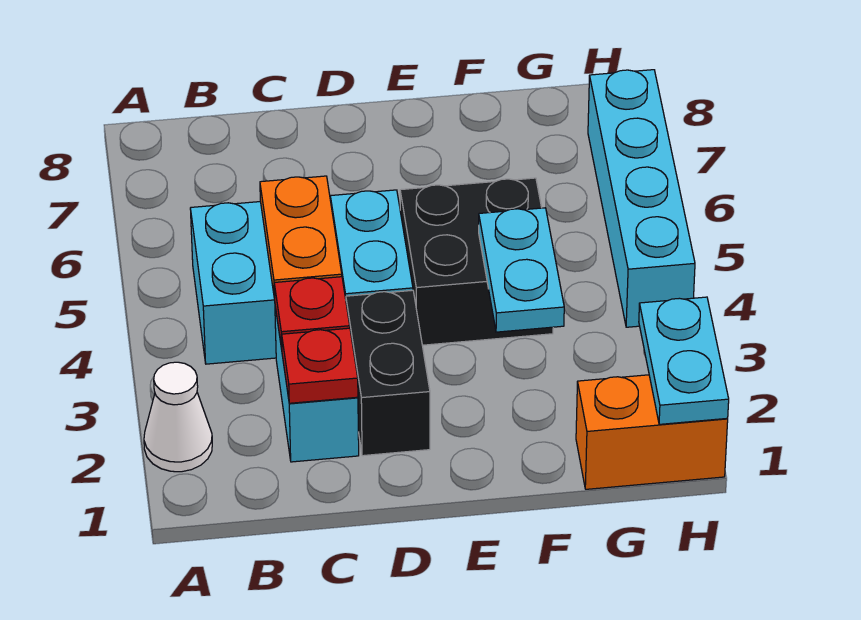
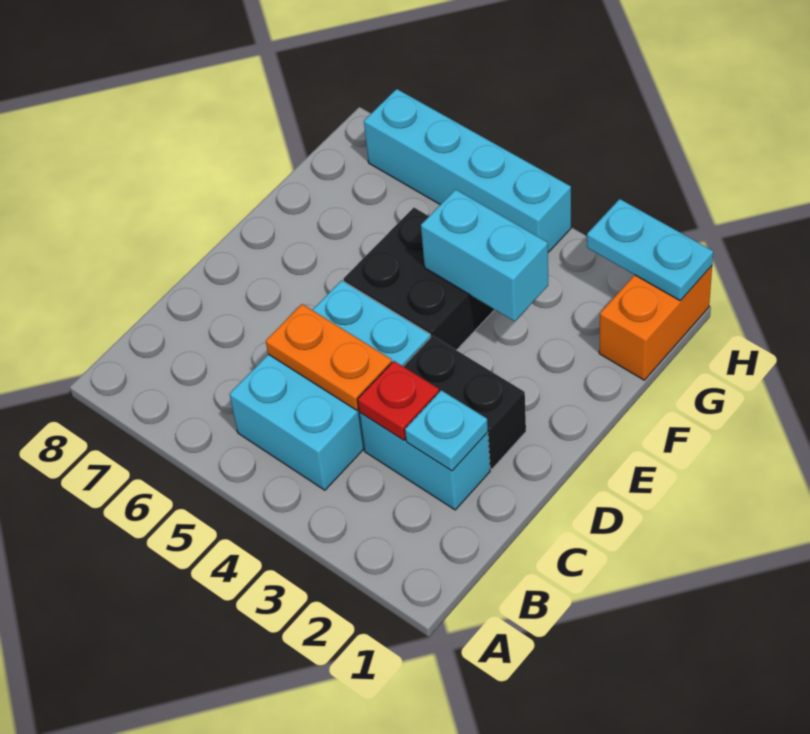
white 1x1 cone [144,362,212,472] -> none
red 1x1 plate [282,328,358,403] -> cyan 1x1 plate [405,390,488,471]
cyan 1x2 plate [479,208,564,332] -> cyan 1x2 brick [421,189,548,321]

